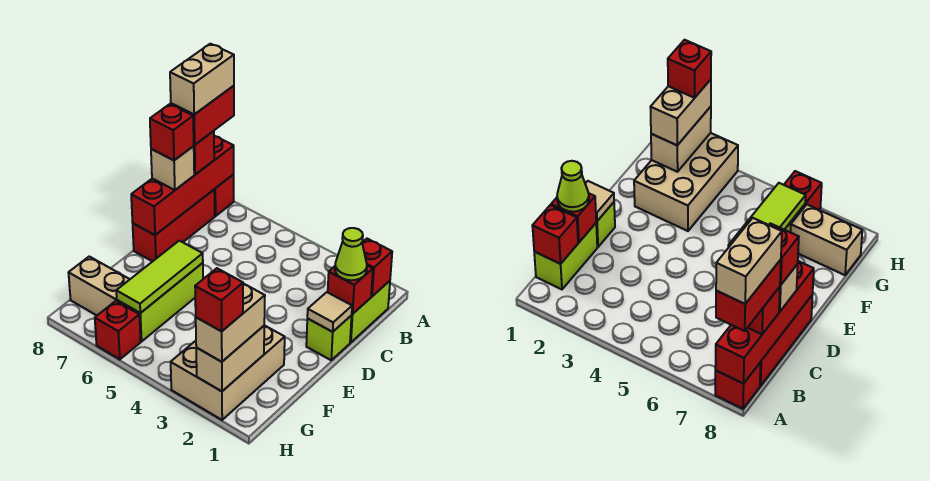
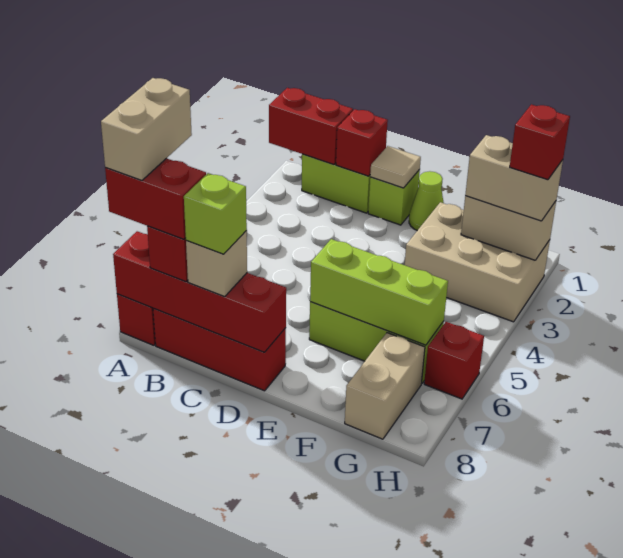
tan 1x2 brick [170,44,234,114] -> tan 1x2 brick turned to [101,78,192,180]
red 1x1 brick [362,239,392,296] -> red 1x2 brick [269,88,353,164]
lime 1x1 cone [335,228,367,280] -> lime 1x1 cone moved to [409,171,444,230]
red 1x1 brick [150,104,194,160] -> lime 1x1 brick [184,173,247,254]
lime 1x3 tile [116,241,203,313] -> lime 1x3 brick [310,239,448,345]

